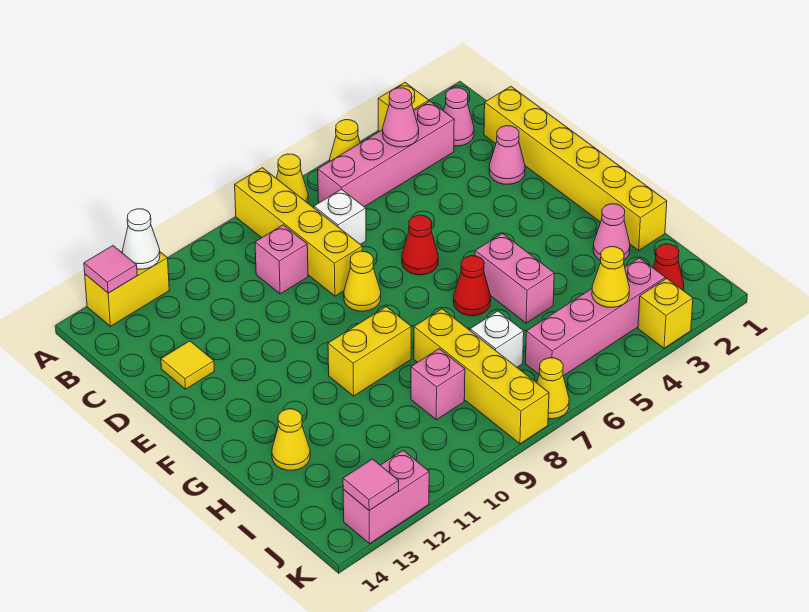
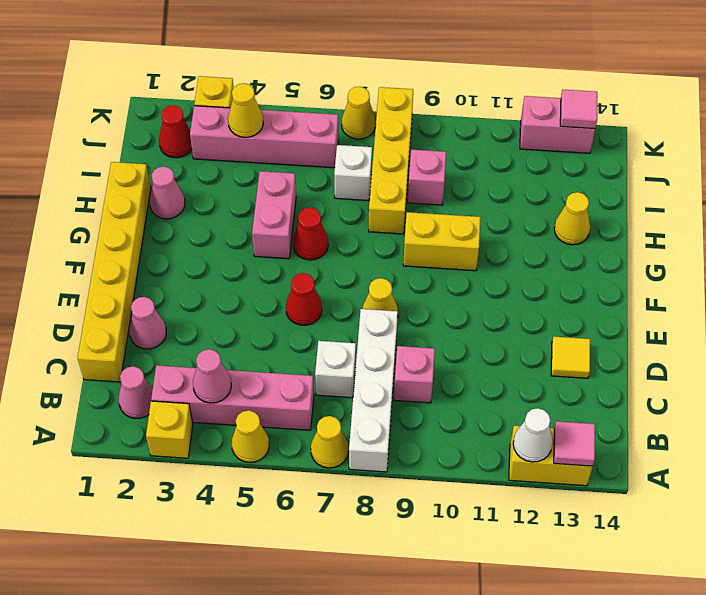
yellow 1x4 brick [235,168,362,296] -> white 1x4 brick [349,309,398,472]

